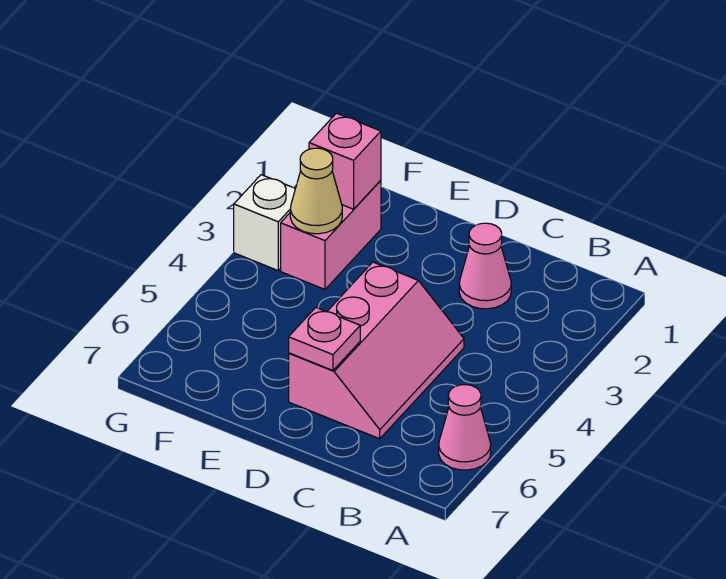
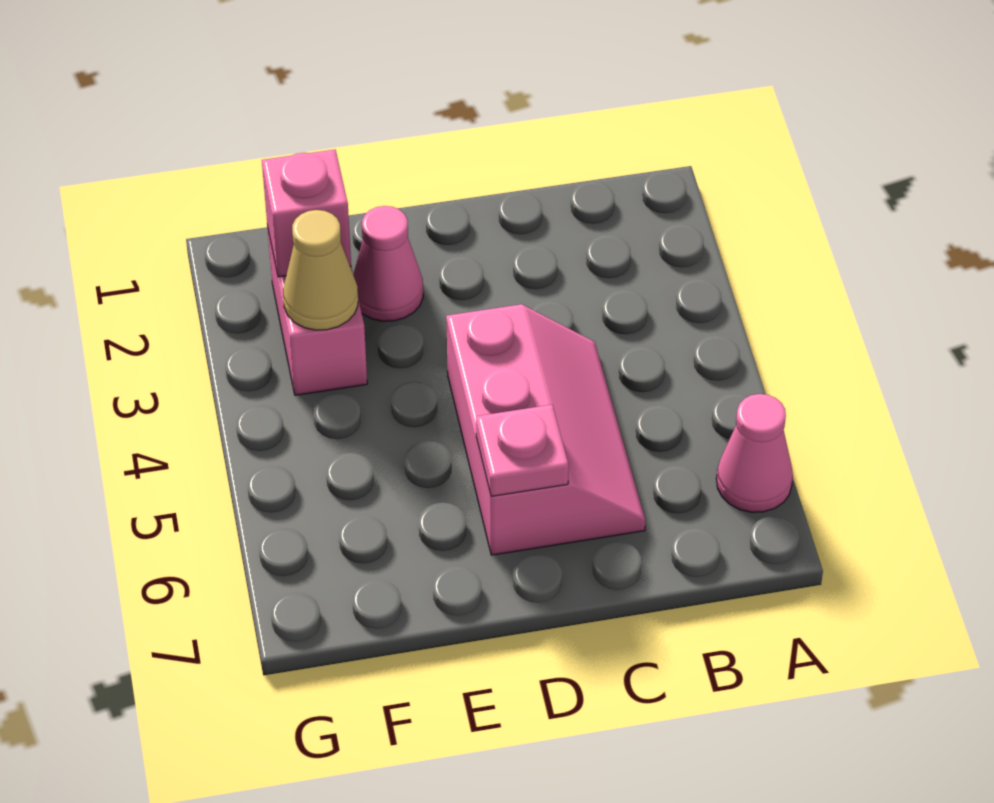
pink 1x1 cone [459,223,511,309] -> pink 1x1 cone moved to [353,206,423,321]
white 1x1 brick [234,175,295,270] -> none

